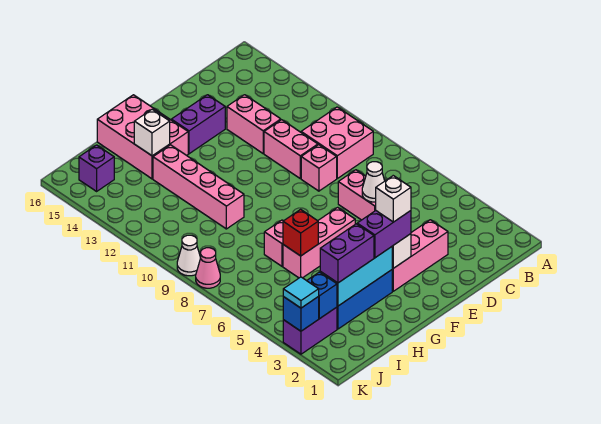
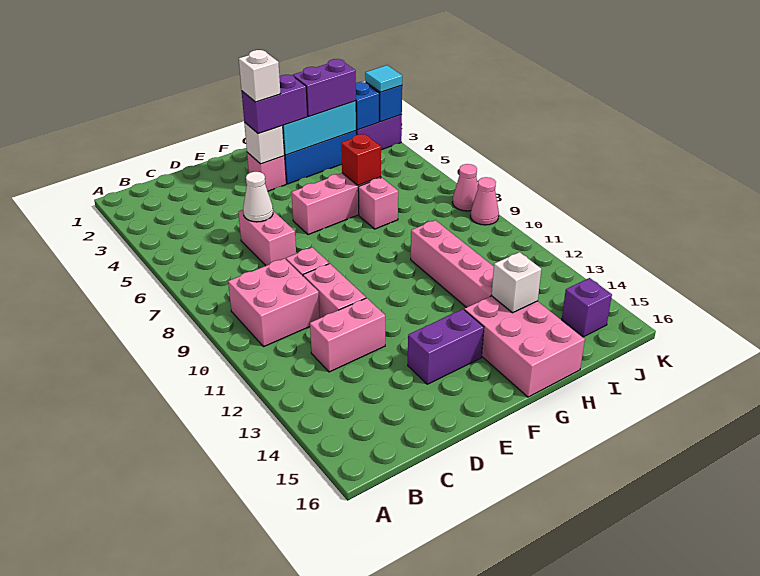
pink 1x3 brick [392,220,448,291] -> pink 1x1 brick [247,152,286,191]
pink 1x2 brick [227,95,281,153] -> pink 1x2 brick turned to [310,298,385,372]
white 1x1 cone [177,235,201,276] -> pink 1x1 cone [470,177,499,225]

